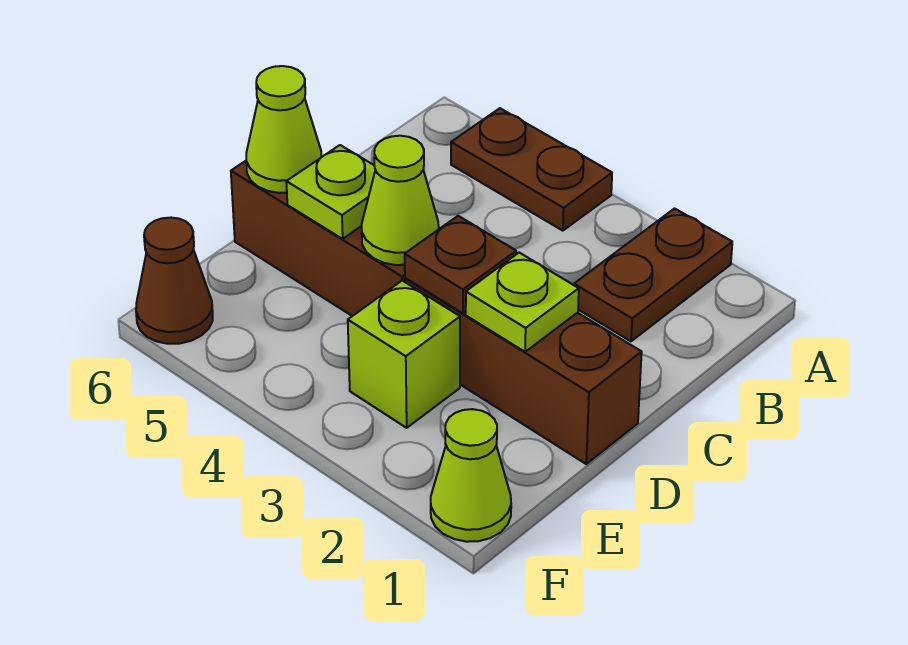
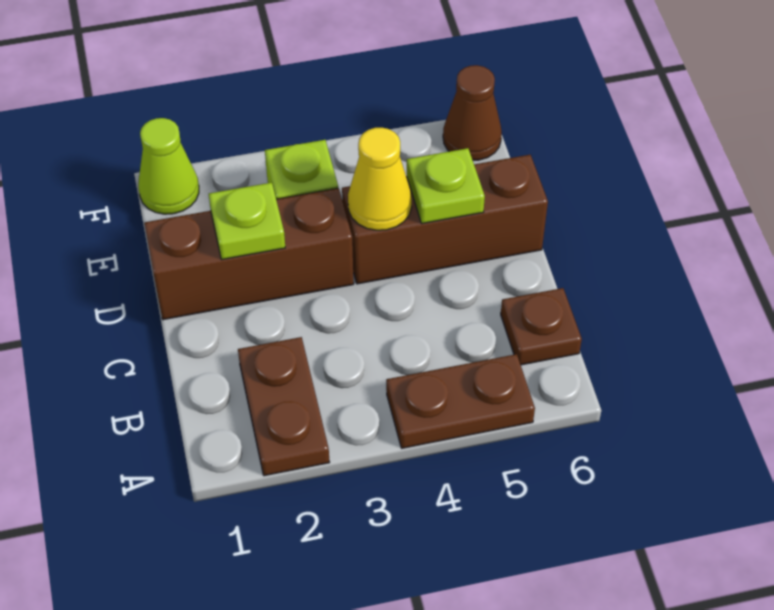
brown 1x1 plate [405,216,516,313] -> brown 1x1 plate moved to [501,288,582,365]
lime 1x1 cone [362,136,439,265] -> yellow 1x1 cone [348,128,412,230]
lime 1x1 cone [246,66,321,193] -> none

